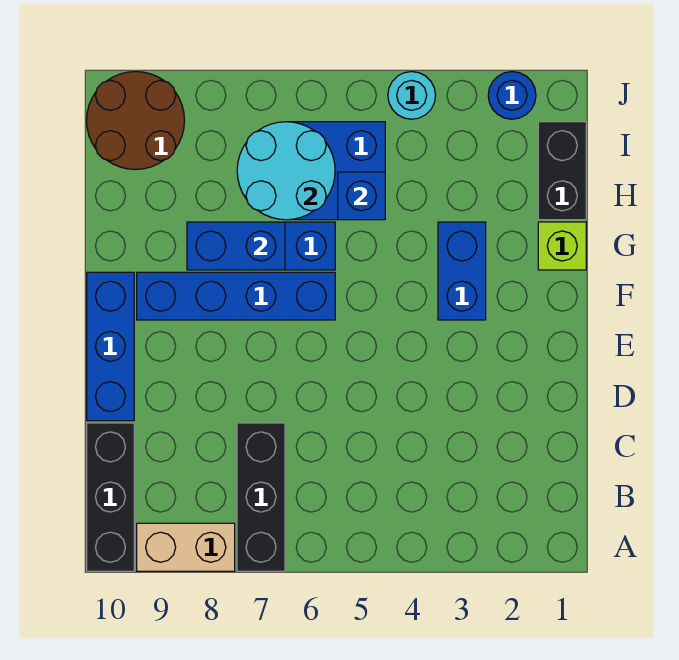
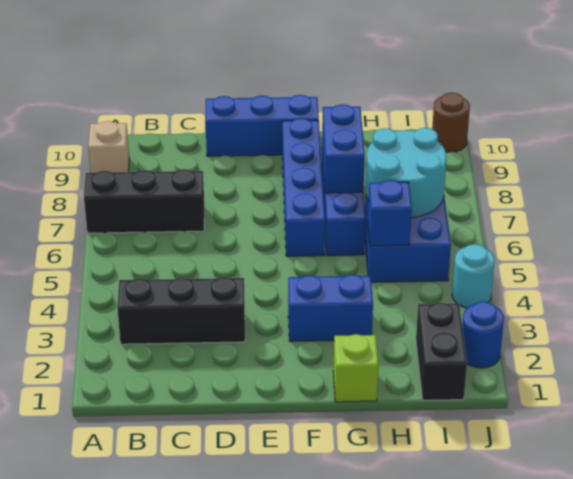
tan 1x2 brick [137,523,235,571] -> tan 1x1 brick [88,121,129,173]
black 1x3 brick [87,423,134,571] -> black 1x3 brick moved to [117,277,245,344]
black 1x2 brick [538,122,586,220] -> black 1x2 brick turned to [416,302,467,400]
brown 2x2 round brick [87,72,185,170] -> brown 1x1 round brick [432,93,470,152]

